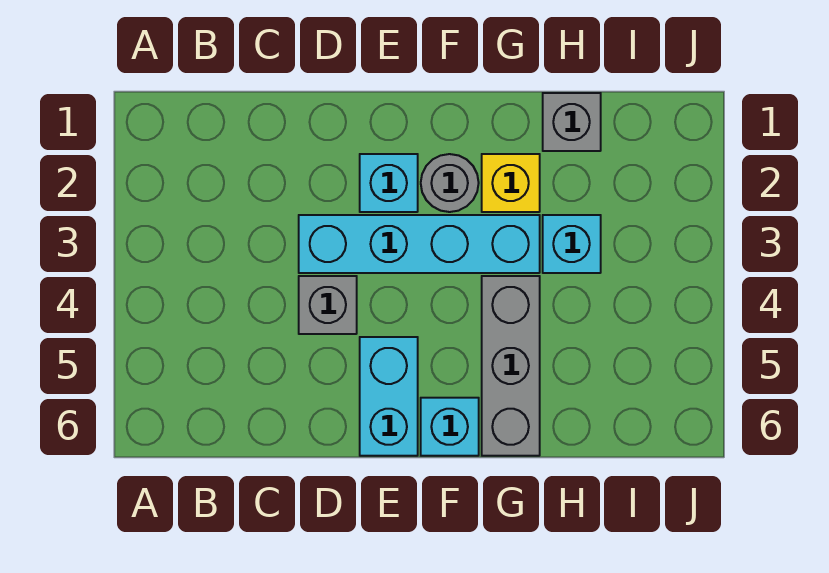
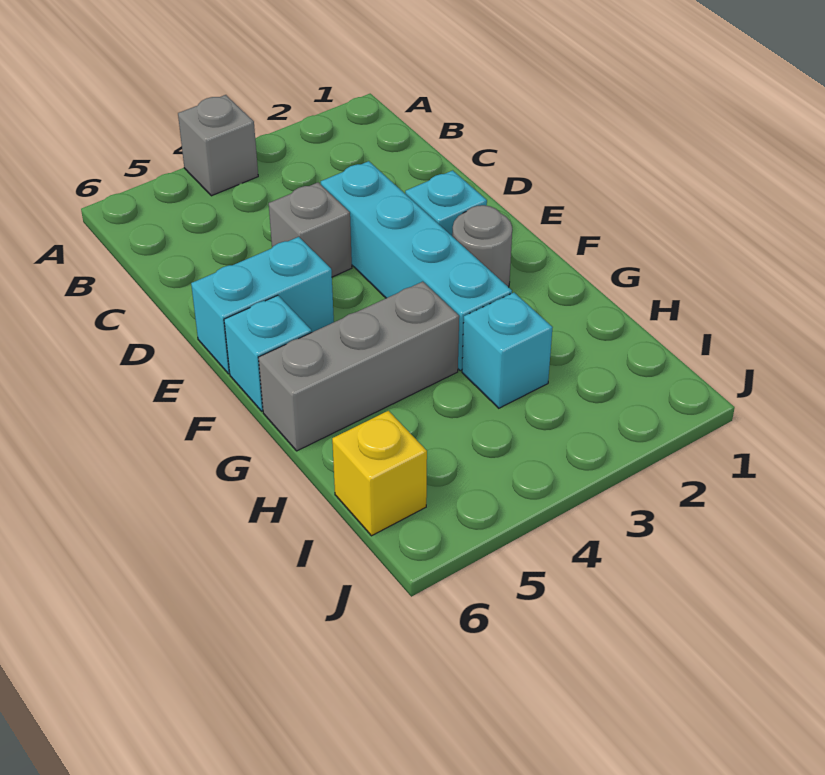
yellow 1x1 brick [482,154,540,212] -> yellow 1x1 brick moved to [332,411,427,536]
grey 1x1 brick [543,93,601,151] -> grey 1x1 brick moved to [178,95,258,196]

